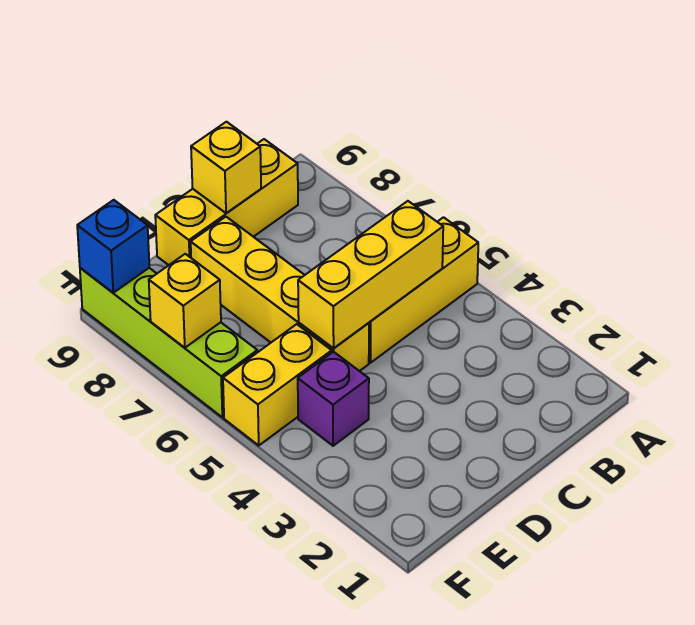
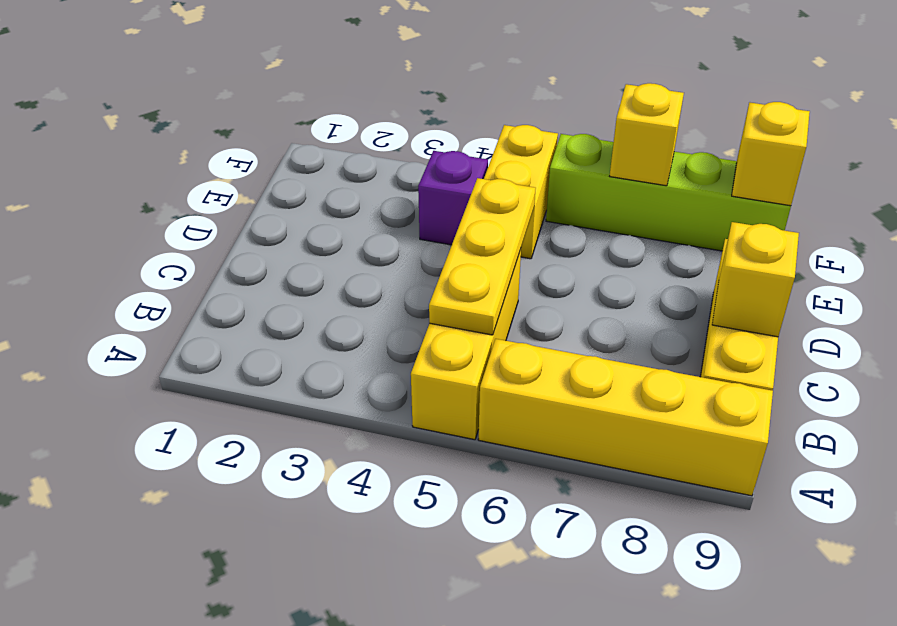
yellow 1x3 brick [298,201,443,349] -> yellow 1x3 plate [429,178,536,335]
yellow 1x4 brick [191,217,369,371] -> yellow 1x4 brick moved to [478,339,773,496]
blue 1x1 brick [77,200,149,293] -> yellow 1x1 brick [732,102,810,206]

